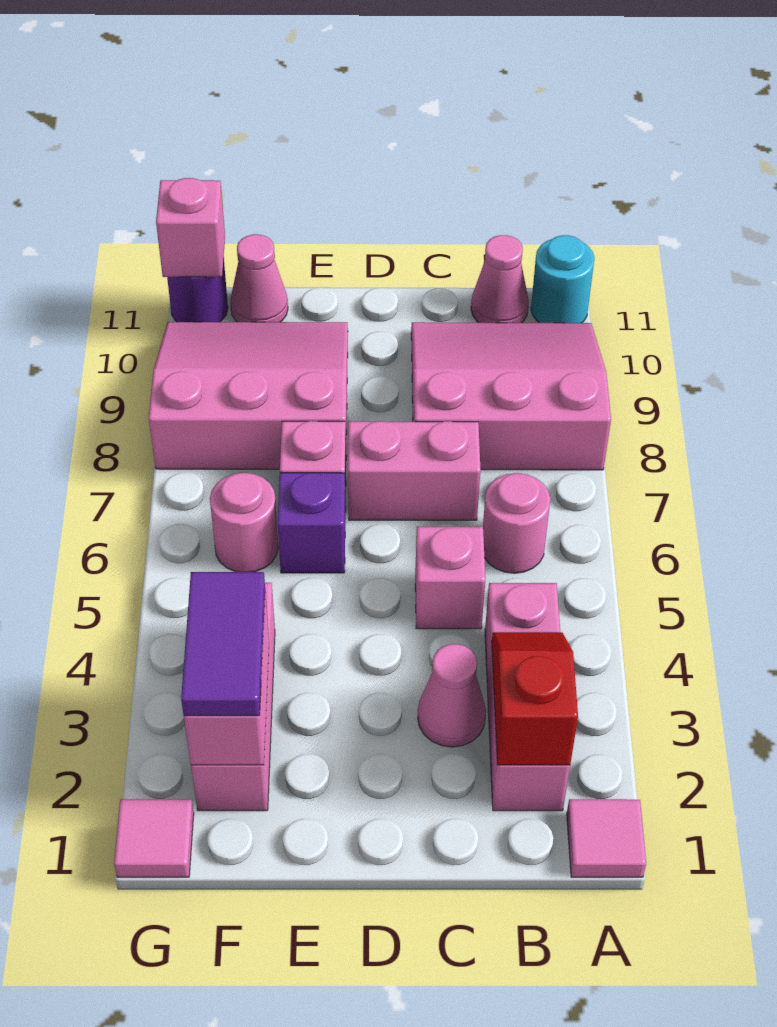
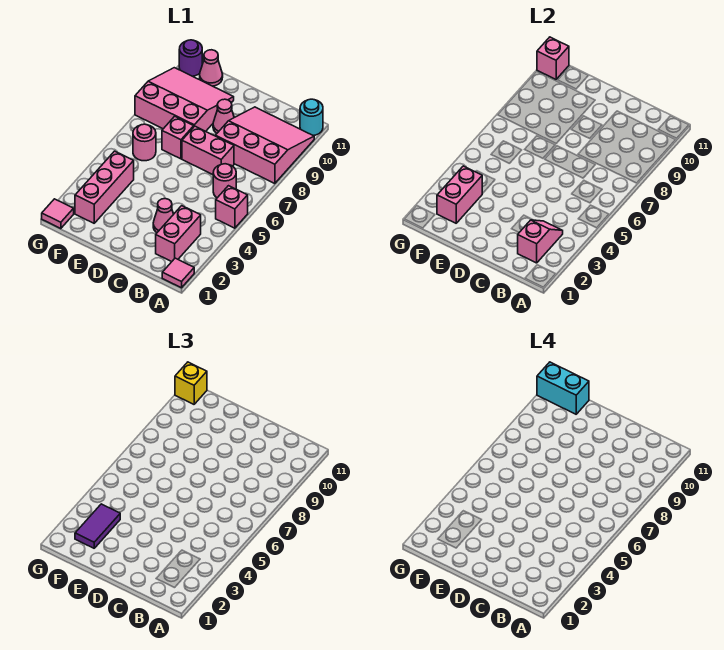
pink 1x3 brick [485,583,570,811] -> pink 1x2 brick [156,206,201,262]
red 1x2 slope [492,632,578,765] -> pink 1x2 slope [518,220,563,263]
pink 1x1 cone [471,235,529,323] -> pink 1x1 cone moved to [213,99,234,133]
pink 1x1 brick [415,527,485,629] -> pink 1x1 brick moved to [216,186,248,228]
purple 1x1 brick [278,473,345,573] -> none
none -> cyan 1x2 brick [537,362,589,414]
none -> yellow 1x1 brick [175,362,207,404]

